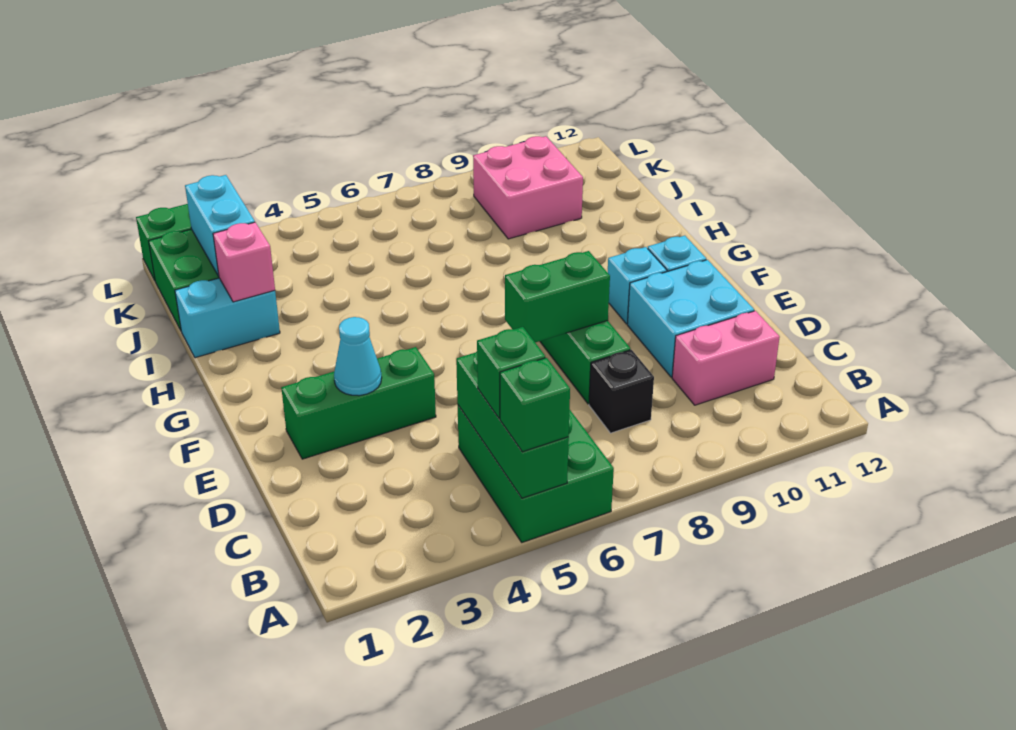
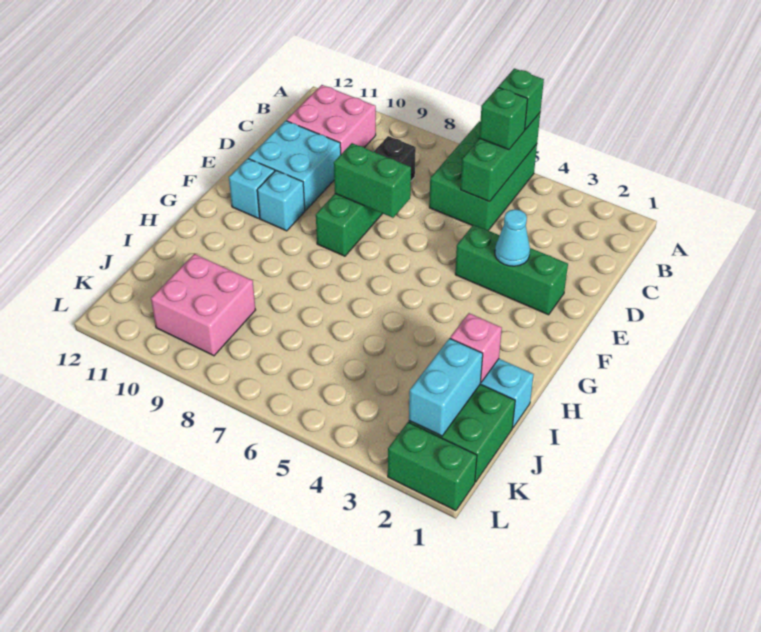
pink 1x2 brick [672,311,780,405] -> pink 2x2 brick [287,85,376,154]

